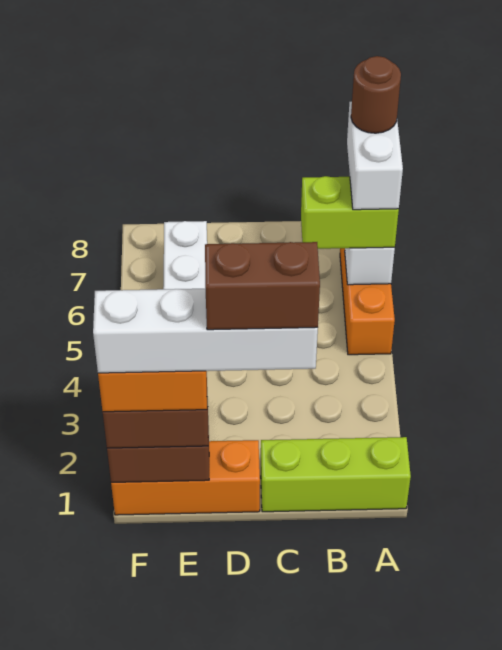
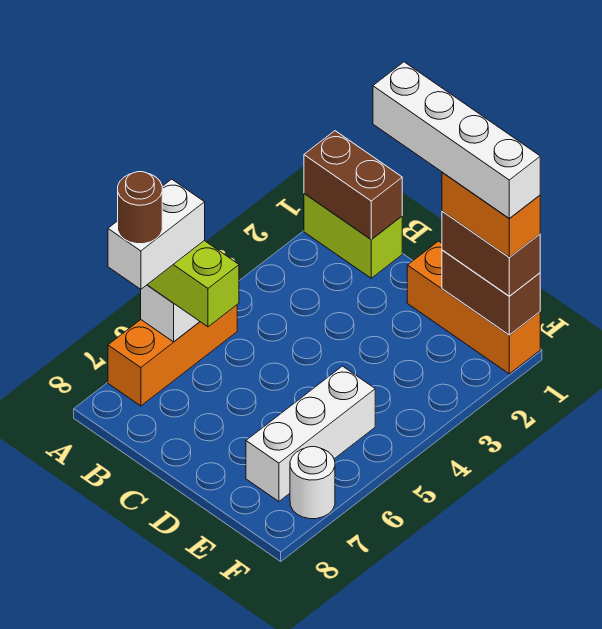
lime 1x3 brick [261,437,411,512] -> lime 1x2 brick [304,194,402,278]
brown 1x2 brick [205,242,320,330] -> brown 1x2 brick moved to [304,131,402,239]
none -> white 1x1 round brick [290,447,335,519]

